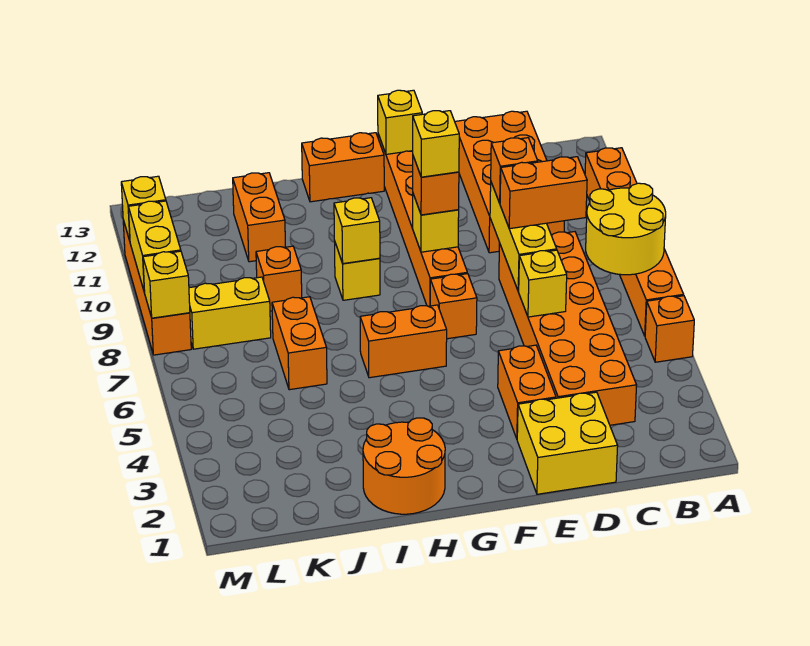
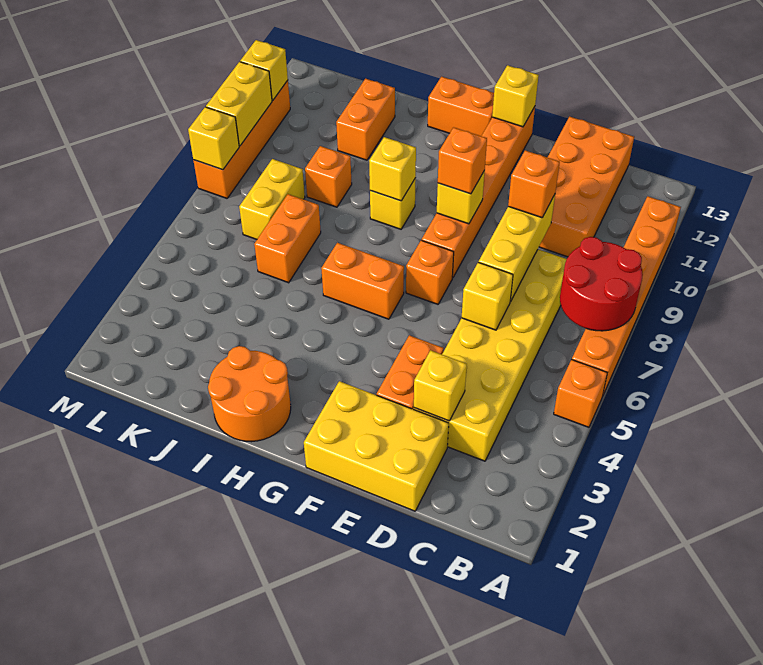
yellow 2x2 round brick [586,183,666,275] -> red 2x2 round brick [560,237,643,331]
orange 2x6 brick [499,232,637,425] -> yellow 2x6 brick [414,249,567,461]
orange 1x2 brick [500,157,587,229] -> none
yellow 2x2 brick [517,392,618,494] -> yellow 2x3 brick [304,381,449,511]
yellow 1x1 brick [413,111,459,177] -> yellow 1x1 brick moved to [414,350,467,421]
yellow 1x2 brick [189,277,271,349] -> yellow 1x2 brick turned to [239,159,305,239]

